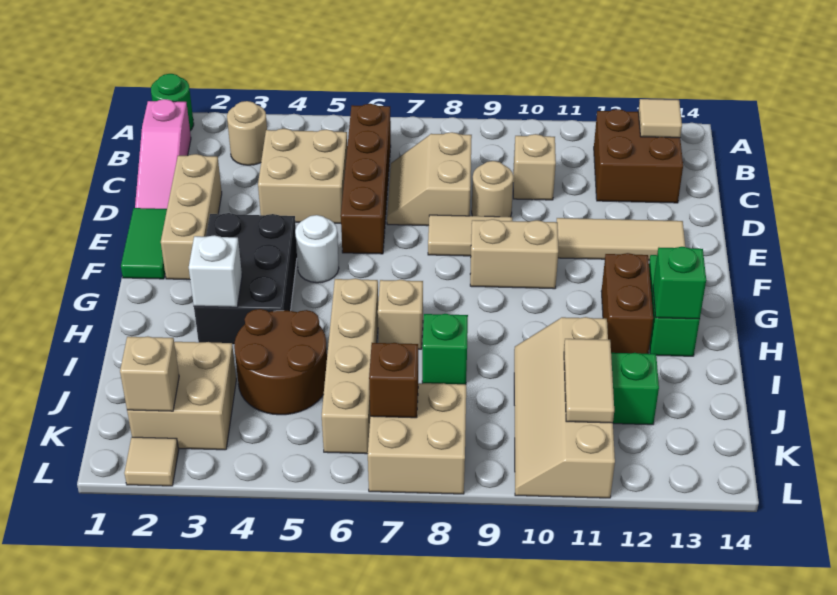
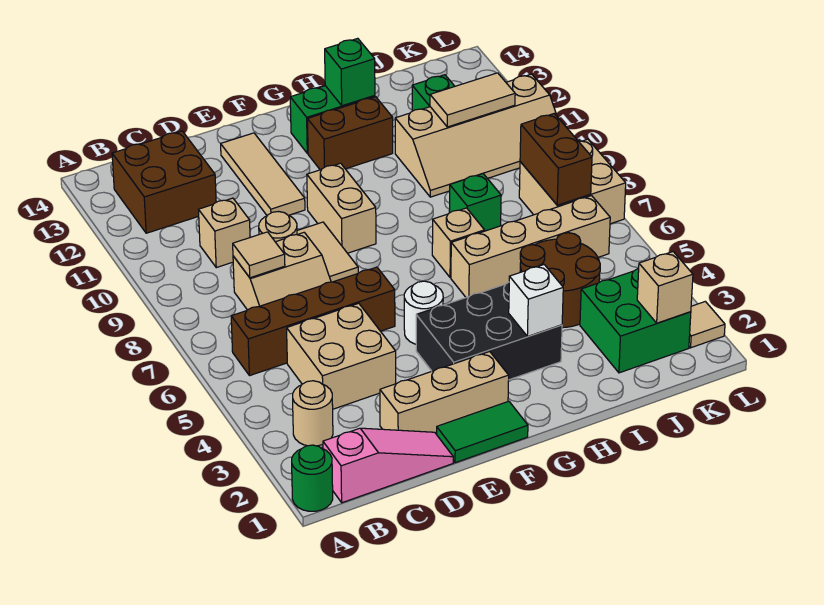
tan 1x1 tile [638,99,682,138] -> tan 1x1 tile moved to [233,232,285,278]
tan 2x2 brick [127,342,236,450] -> green 2x2 brick [580,268,691,373]
brown 1x1 brick [369,343,418,418] -> brown 1x2 brick [520,114,592,205]

